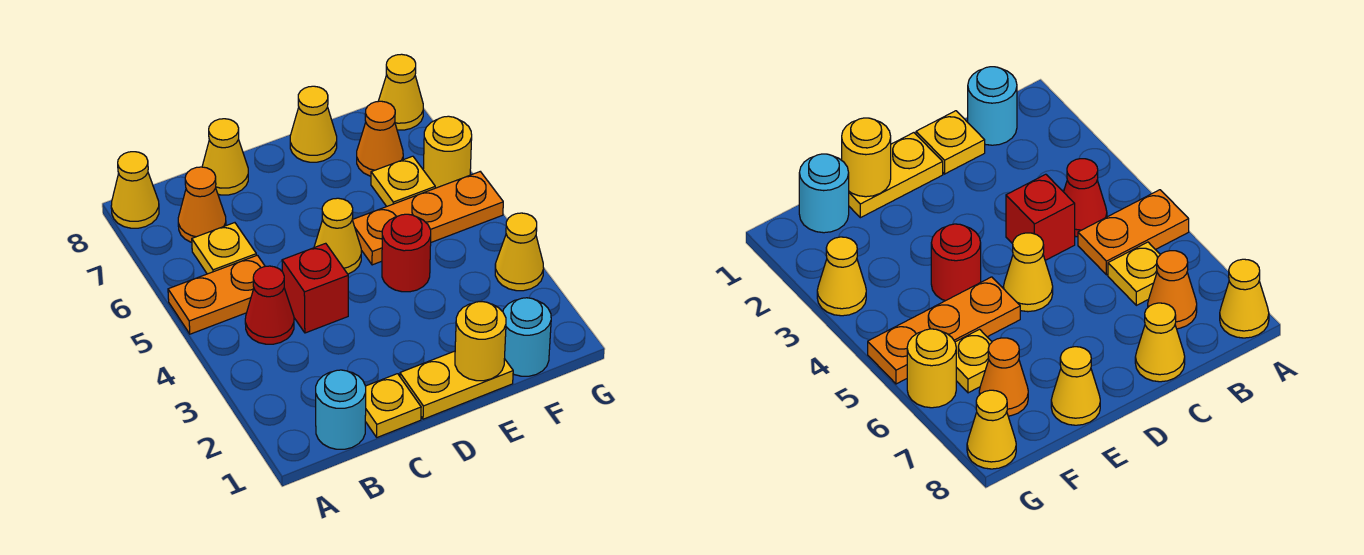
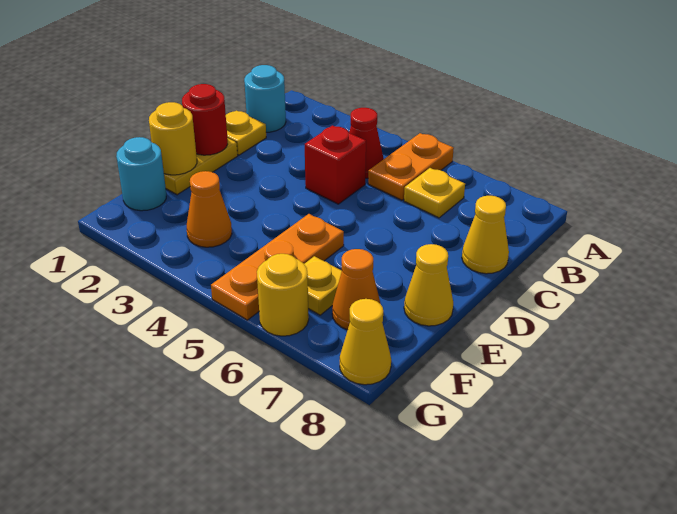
yellow 1x1 cone [111,152,159,228] -> none
orange 1x1 cone [178,167,226,242] -> orange 1x1 cone moved to [187,171,232,247]
yellow 1x1 cone [314,198,361,274] -> none
red 1x1 round brick [382,214,431,292] -> red 1x1 round brick moved to [182,84,228,155]
yellow 1x1 cone [495,213,544,291] -> none

